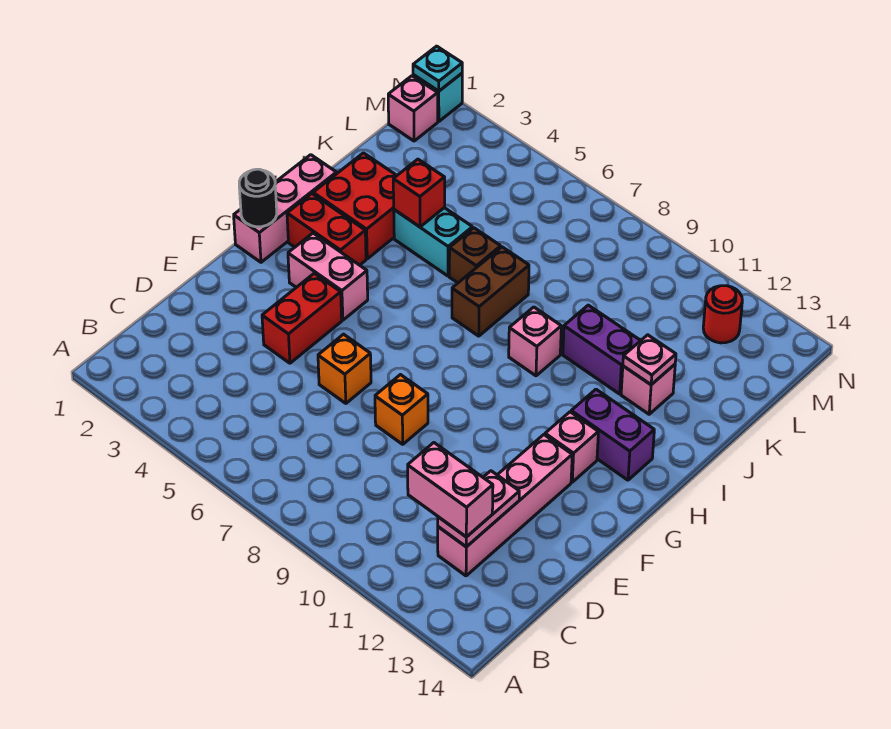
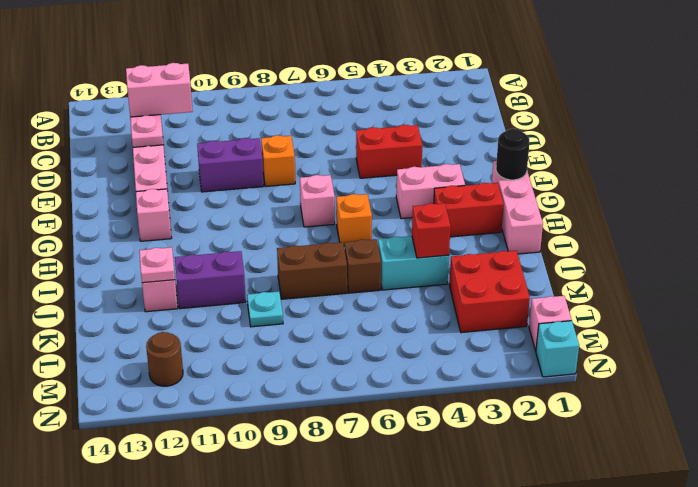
red 1x2 brick [262,273,342,363] -> red 1x2 brick turned to [356,125,422,178]
orange 1x1 brick [318,334,371,403] -> orange 1x1 brick moved to [336,194,372,246]
purple 1x2 brick [571,389,654,480] -> purple 1x2 brick moved to [197,138,264,192]
red 2x2 brick [313,153,397,259] -> red 2x2 brick moved to [449,251,530,333]
brown 1x2 brick [452,247,529,336] -> brown 1x2 brick turned to [277,242,347,299]
pink 1x1 brick [509,307,561,376] -> pink 1x1 brick moved to [300,175,335,227]
red 1x1 round brick [703,286,742,343] -> brown 1x1 round brick [146,332,183,386]
cyan 1x1 plate [413,46,462,91] -> cyan 1x1 plate moved to [247,291,283,327]

